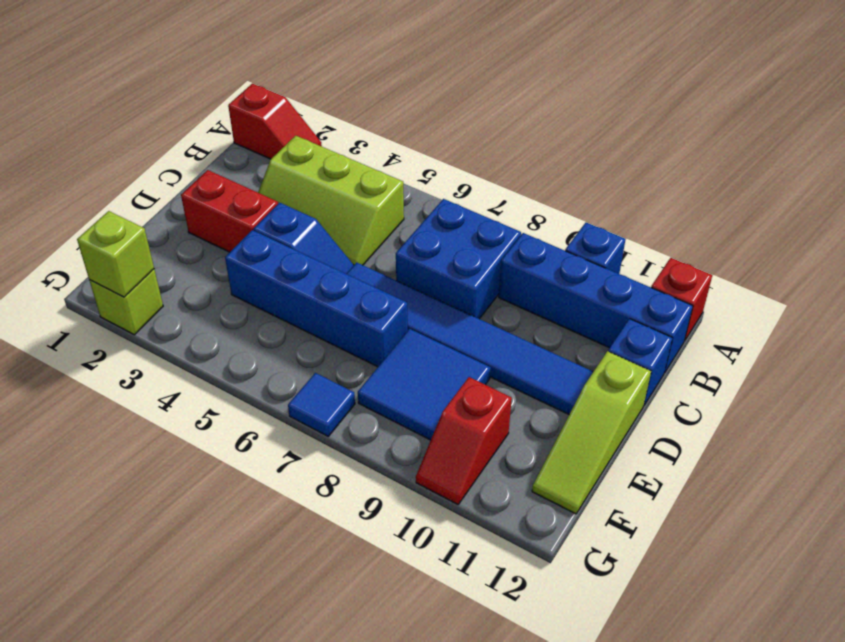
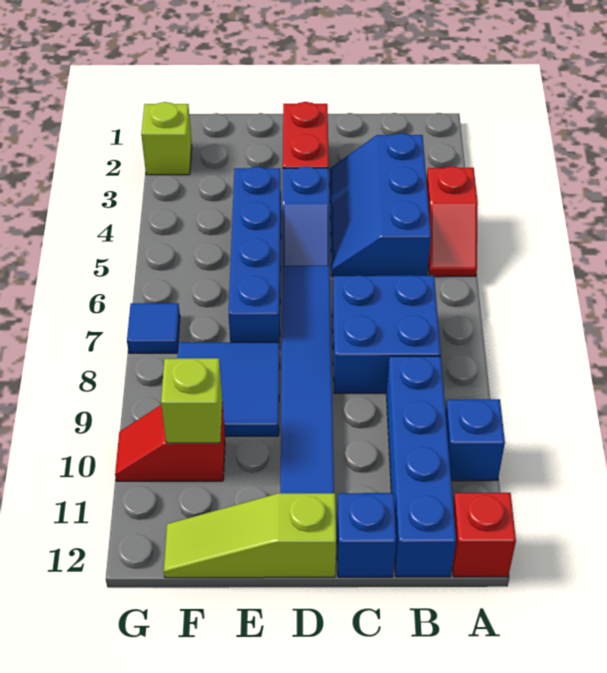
red 1x2 slope [228,84,322,159] -> red 1x2 slope moved to [427,166,478,277]
lime 2x3 slope [258,136,404,265] -> blue 2x3 slope [330,133,431,277]
lime 1x1 brick [77,211,154,297] -> lime 1x1 brick moved to [161,358,222,443]

